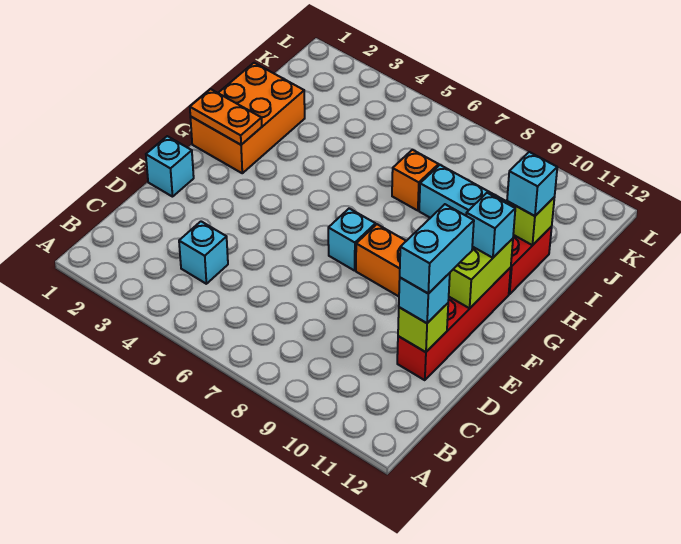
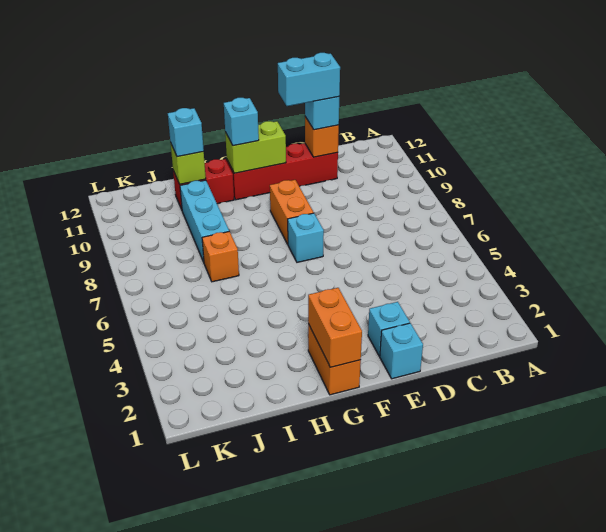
cyan 1x1 brick [179,221,228,284] -> cyan 1x1 brick moved to [368,302,410,356]
lime 1x1 brick [398,303,448,352] -> orange 1x1 brick [305,117,339,157]
orange 2x3 brick [190,63,305,173] -> orange 1x2 brick [308,324,361,395]
orange 1x2 plate [190,89,262,145] -> orange 1x2 brick [308,288,362,367]

